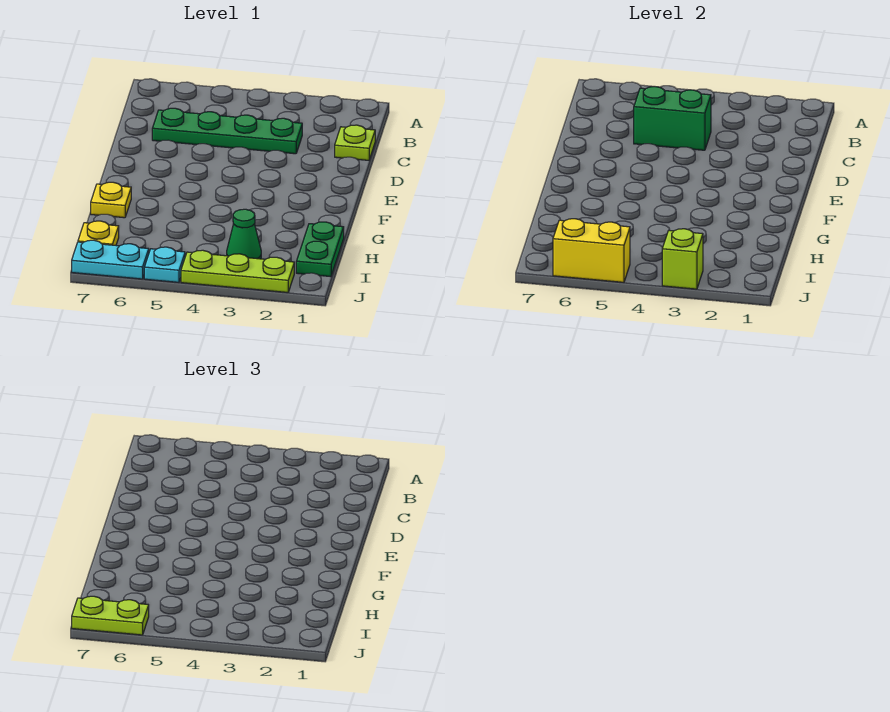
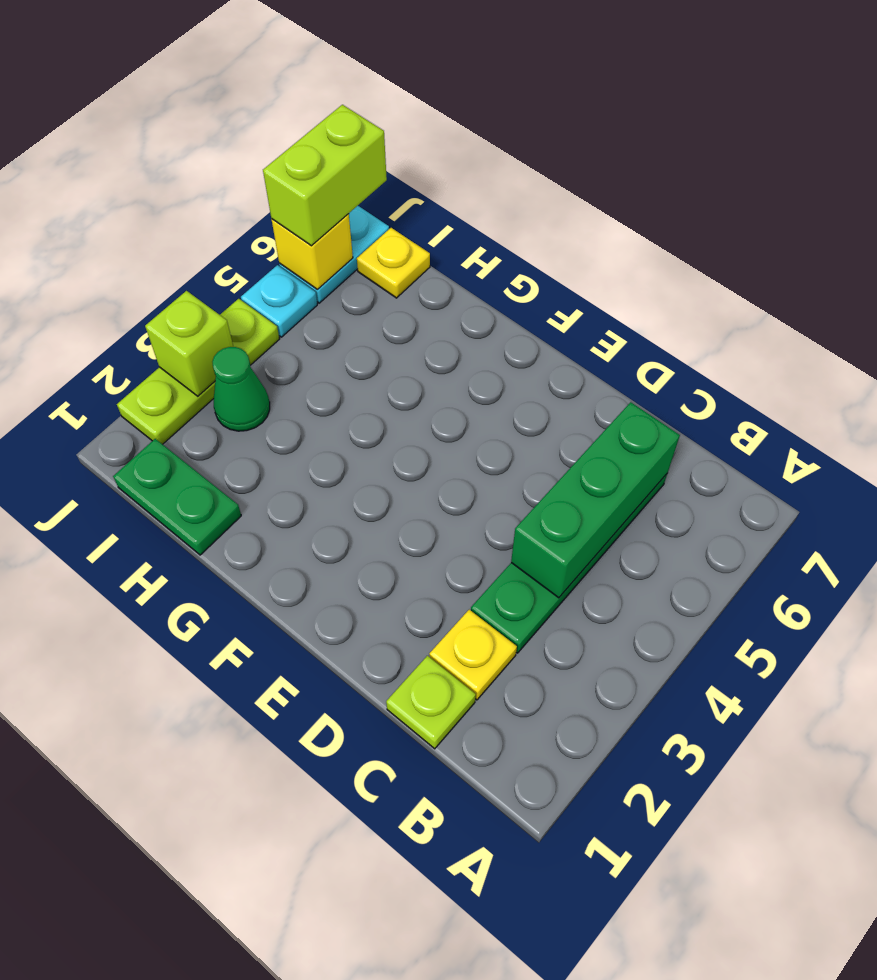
green 1x2 brick [634,87,711,150] -> green 1x3 brick [511,402,680,598]
yellow 1x1 plate [91,182,131,218] -> yellow 1x1 plate moved to [429,610,517,700]
yellow 1x2 brick [553,219,630,282] -> yellow 1x1 brick [272,214,353,290]
lime 1x2 plate [72,596,149,635] -> lime 1x2 brick [263,105,387,246]

